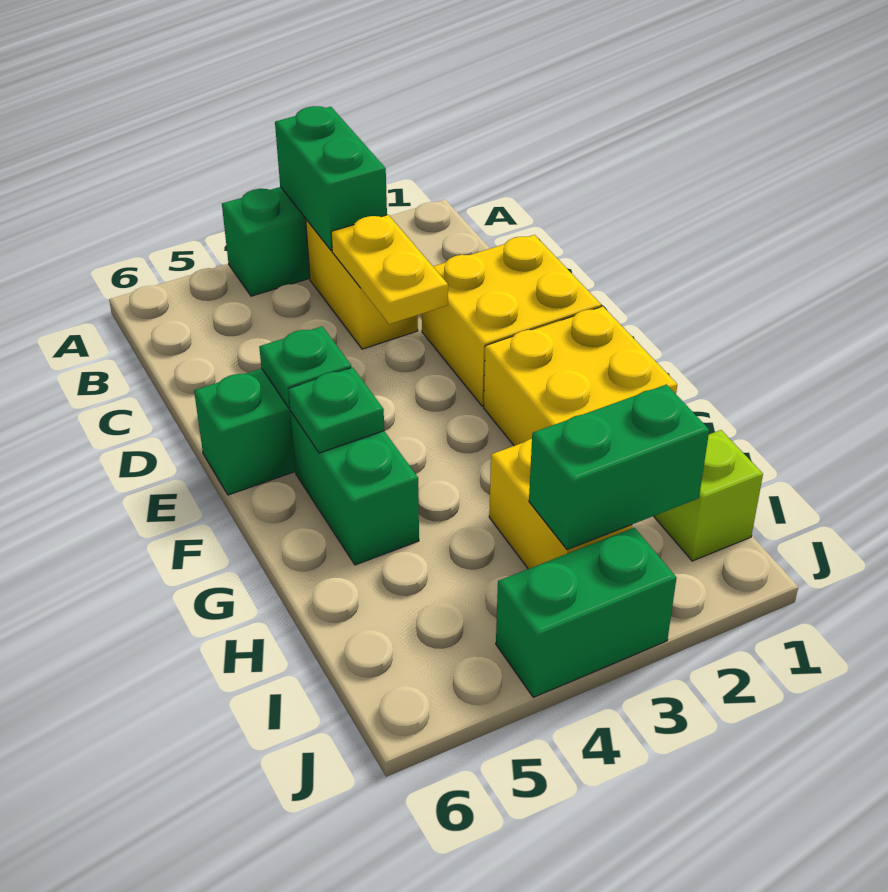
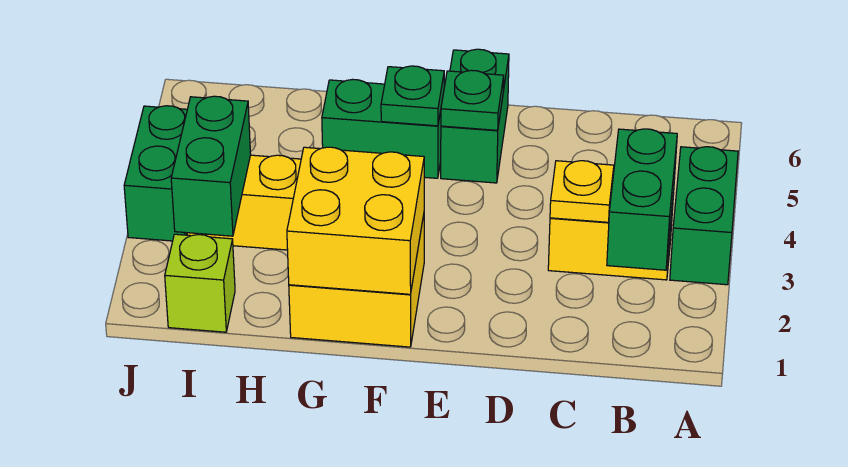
green 1x2 brick [275,106,387,251] -> green 1x2 brick turned to [607,129,677,270]
yellow 1x2 plate [331,215,448,324] -> yellow 1x1 plate [550,161,614,222]
yellow 2x2 brick [422,235,601,406] -> yellow 2x2 brick moved to [287,147,424,294]

